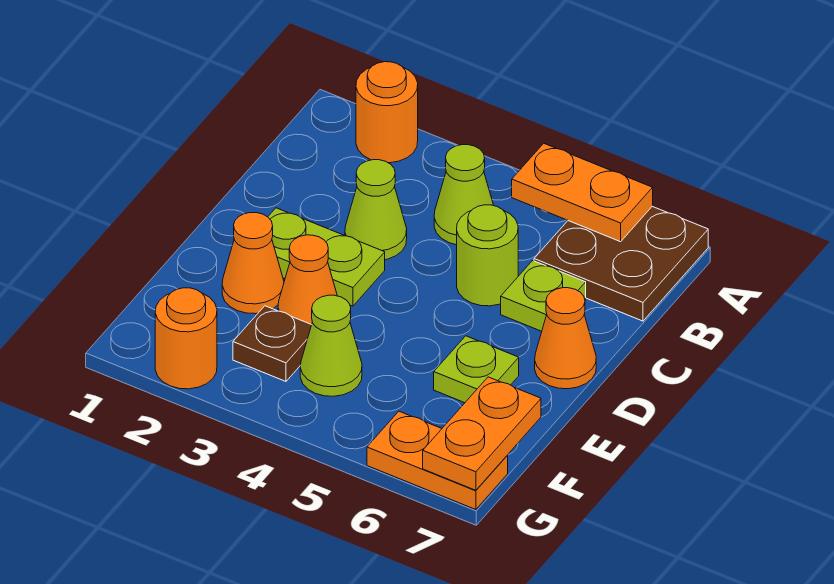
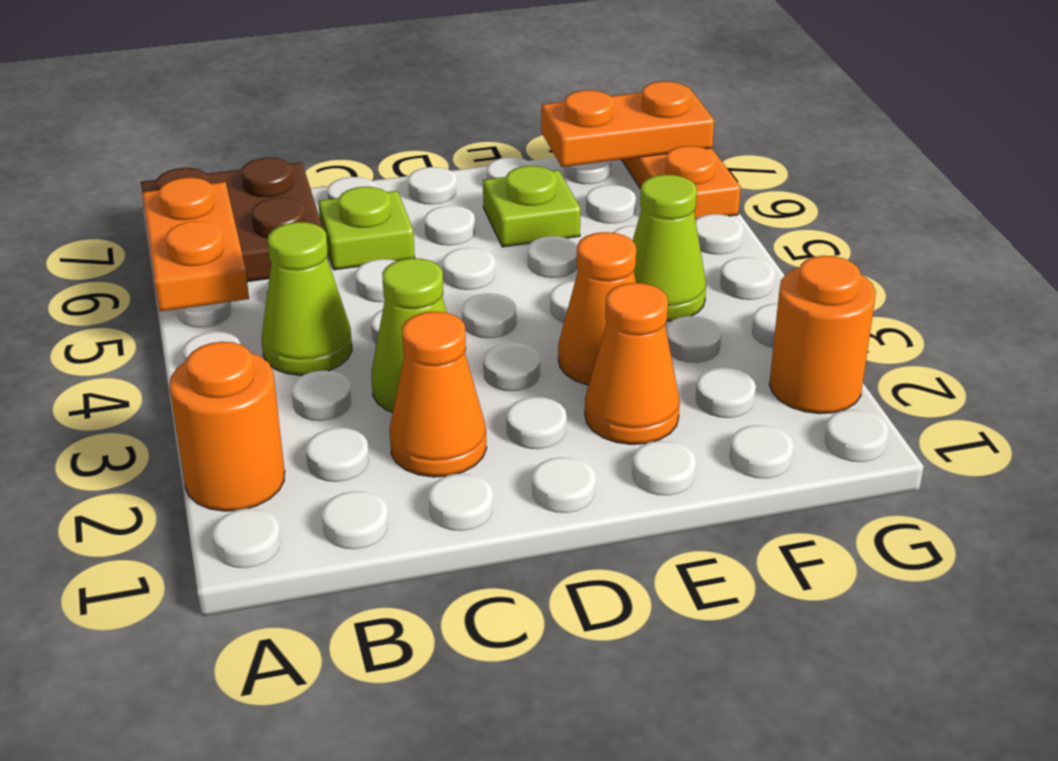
lime 1x1 round brick [457,205,518,306] -> none
lime 1x2 plate [268,208,385,306] -> none
orange 1x1 cone [535,288,596,389] -> orange 1x1 cone moved to [390,311,487,477]
brown 1x1 plate [233,306,311,381] -> none

